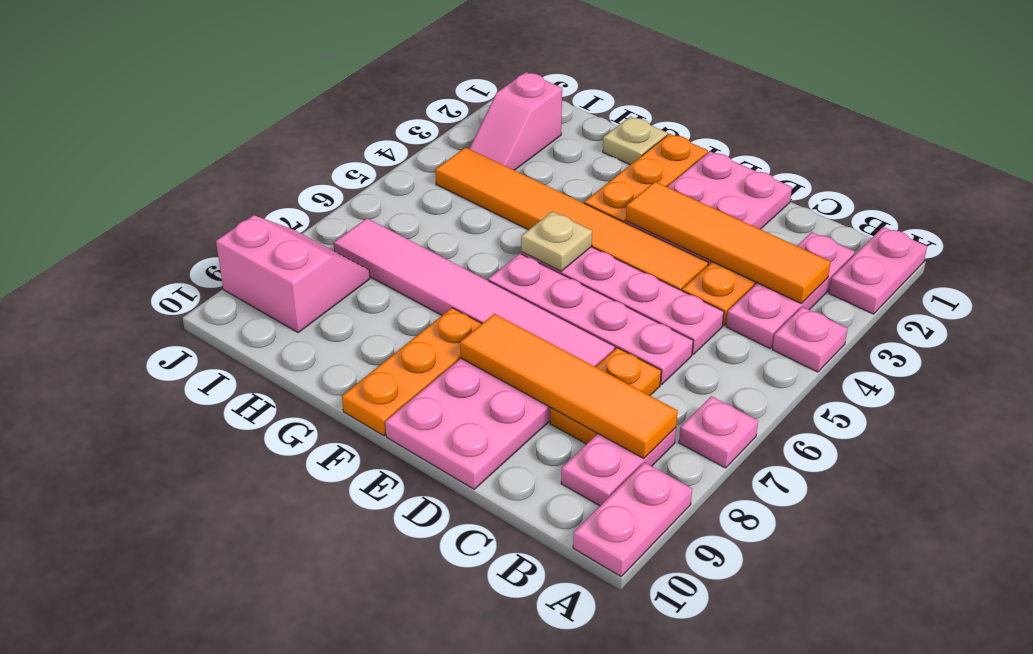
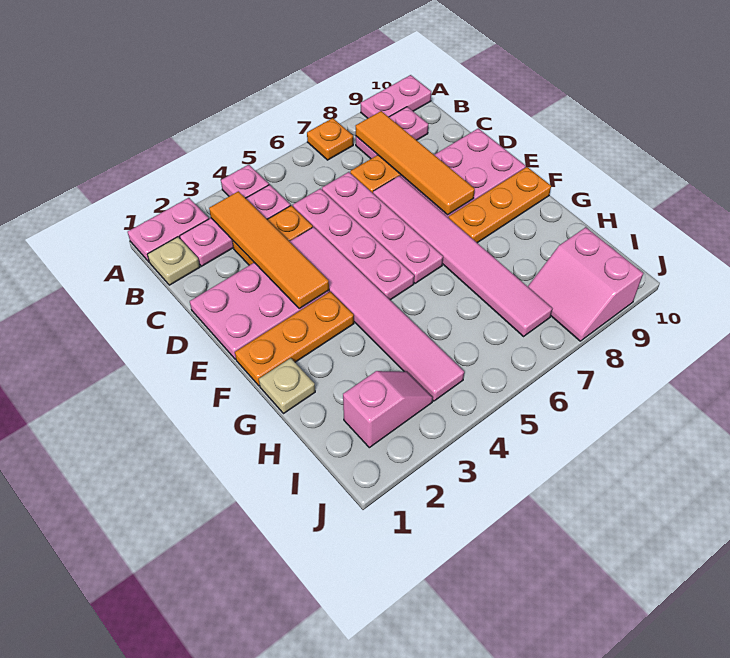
pink 1x1 plate [679,396,758,468] -> orange 1x1 plate [307,118,353,160]
orange 1x6 tile [435,147,708,291] -> pink 1x6 tile [289,227,464,401]
tan 1x1 plate [521,211,592,271] -> tan 1x1 plate moved to [148,237,200,285]

